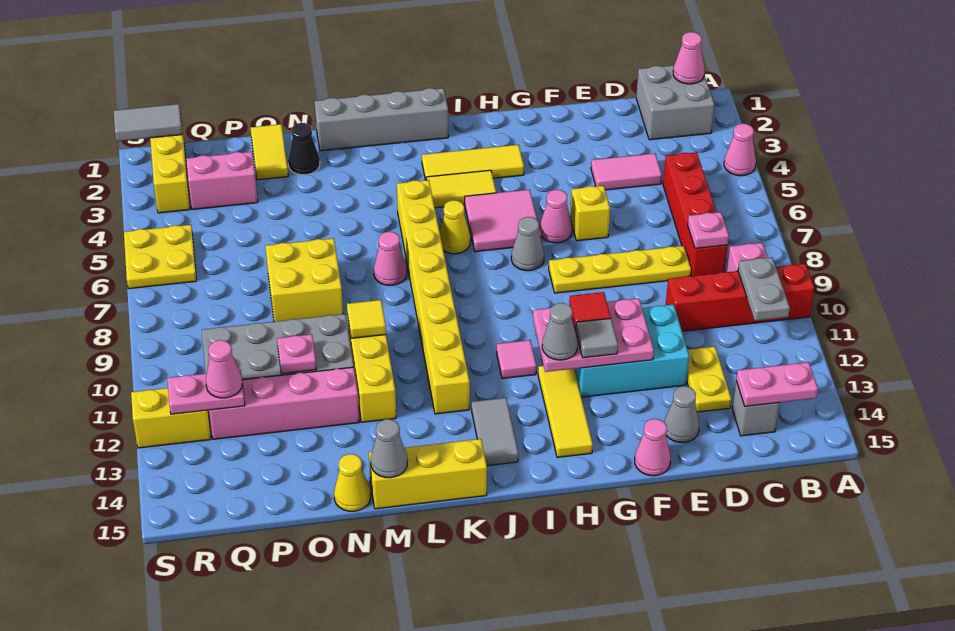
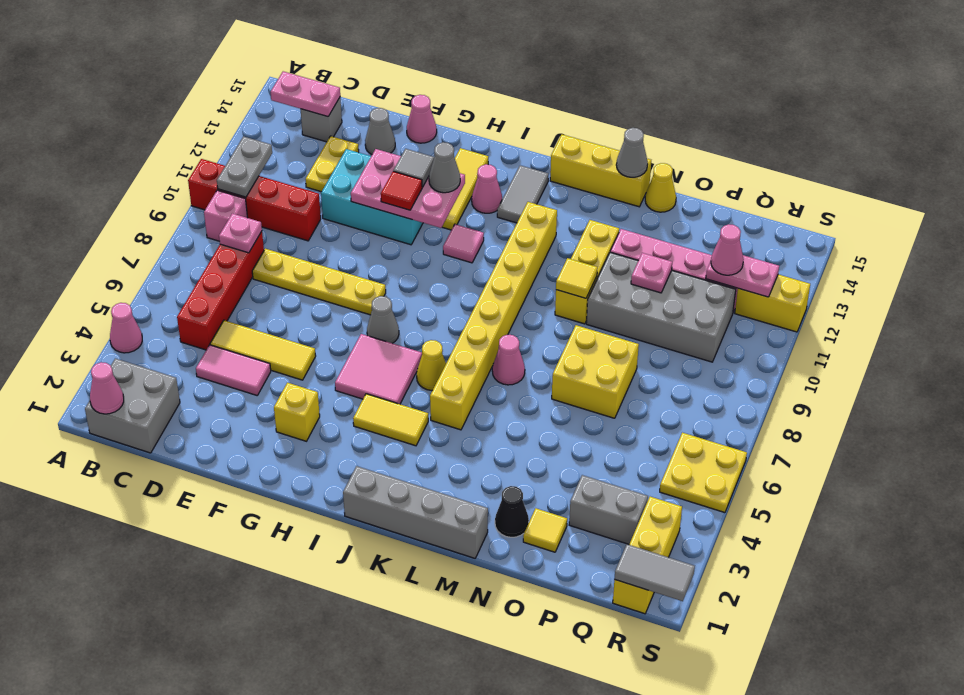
yellow 1x1 brick [570,186,610,241] -> yellow 1x1 brick moved to [274,383,320,441]
pink 1x1 cone [540,190,572,243] -> pink 1x1 cone moved to [472,164,502,213]
yellow 1x3 tile [422,145,524,180] -> yellow 1x3 tile moved to [210,320,316,380]
yellow 1x2 tile [251,124,288,180] -> yellow 1x1 tile [523,508,567,552]
pink 1x2 brick [186,152,258,210] -> grey 1x2 brick [569,475,648,544]

